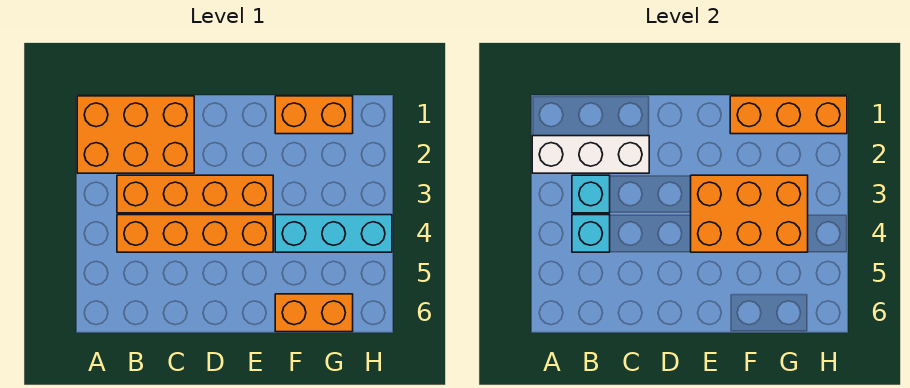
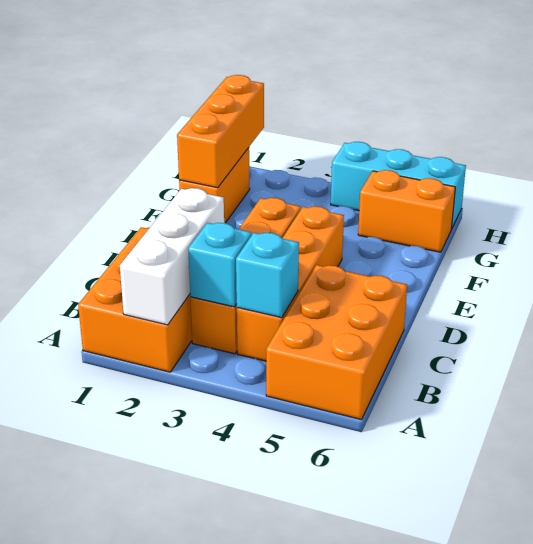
orange 2x3 brick [691,175,808,252] -> orange 2x3 brick moved to [266,265,407,420]
cyan 1x3 brick [275,215,392,252] -> cyan 1x3 brick turned to [331,142,466,229]
orange 1x2 brick [275,294,353,332] -> orange 1x2 brick turned to [358,170,455,252]

